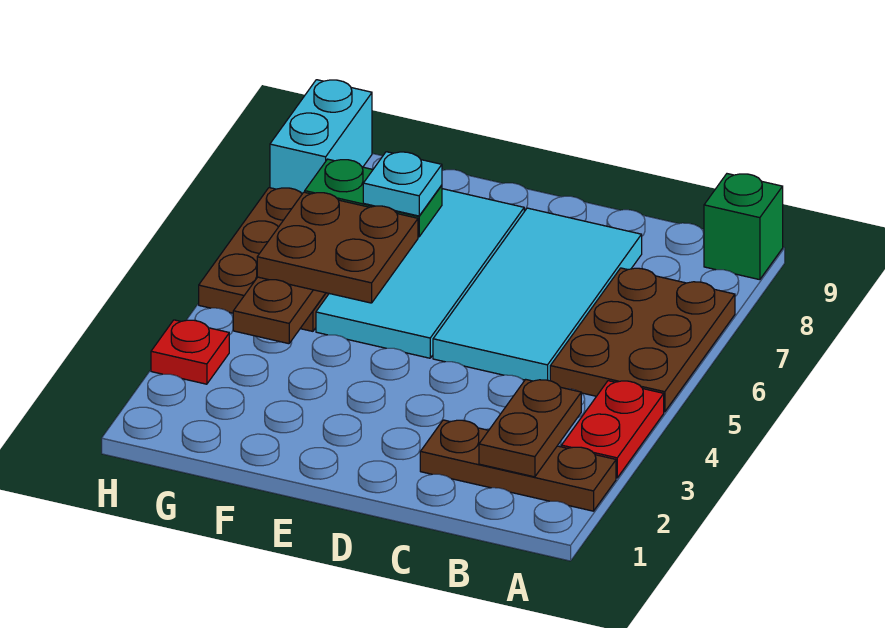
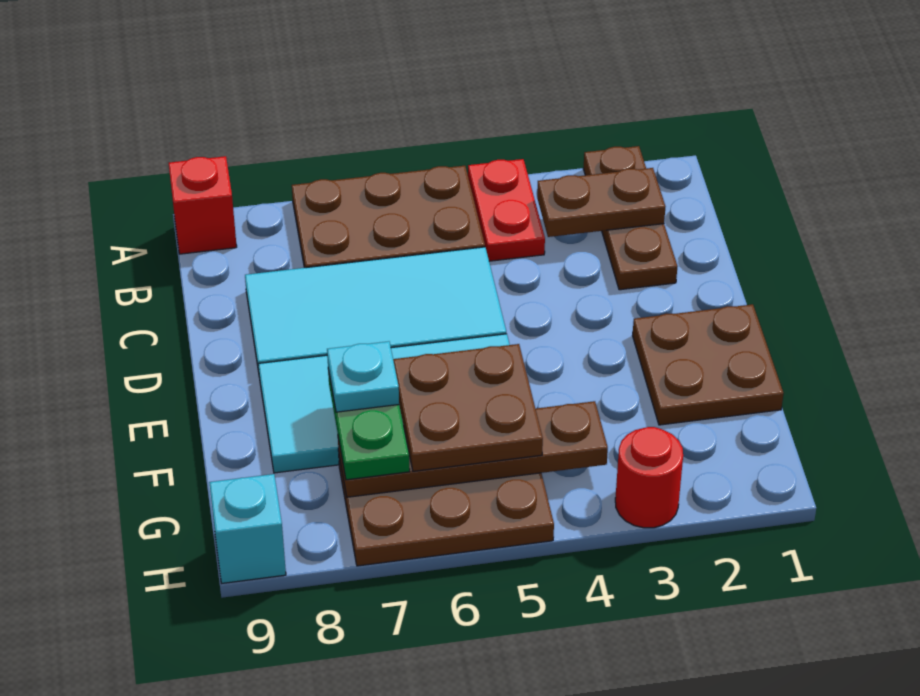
red 1x2 plate [561,381,664,478] -> red 1x2 plate turned to [468,159,545,261]
green 1x1 brick [704,174,783,280] -> red 1x1 brick [169,156,237,254]
none -> brown 2x2 plate [633,304,784,425]
red 1x1 plate [151,320,229,384] -> red 1x1 round brick [615,427,683,528]
cyan 1x2 brick [270,80,372,194] -> cyan 1x1 brick [209,474,286,583]

